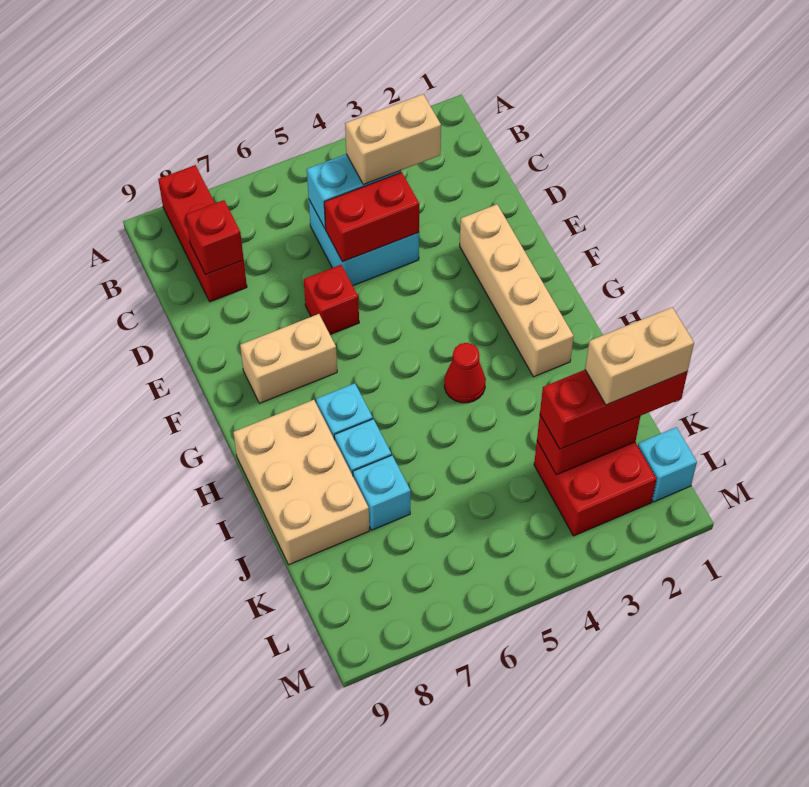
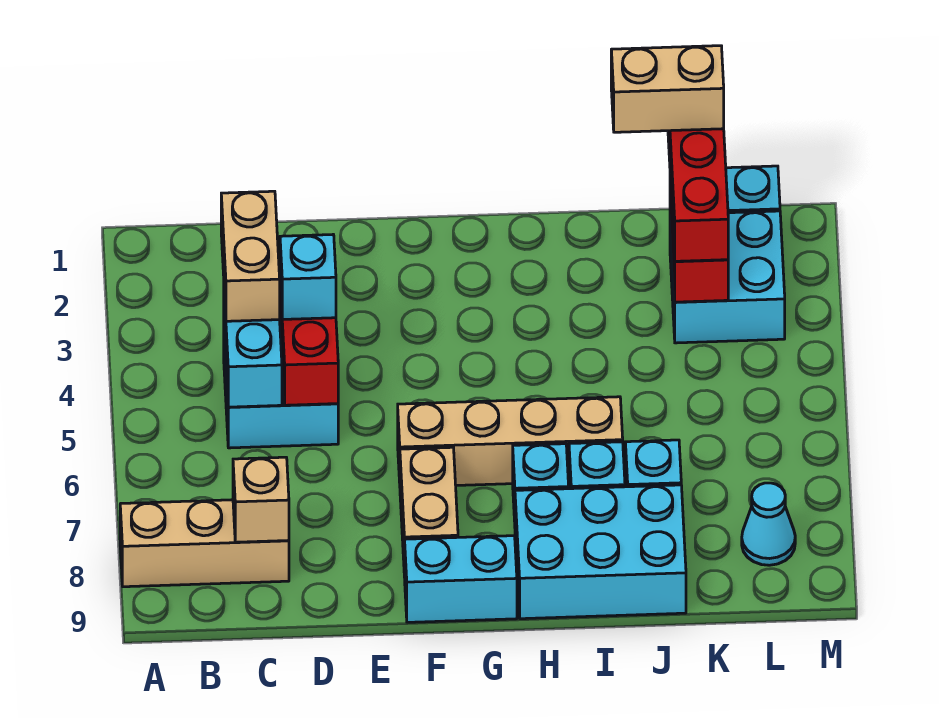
red 1x3 brick [158,165,247,302] -> tan 1x3 brick [120,500,289,587]
red 1x1 brick [186,200,244,274] -> tan 1x1 brick [233,457,289,542]
none -> cyan 1x1 brick [280,235,336,319]
tan 1x4 brick [460,204,574,377] -> tan 1x4 brick moved to [398,397,623,485]
red 1x1 brick [304,265,359,334] -> none
none -> cyan 1x2 brick [405,536,517,622]
red 1x1 cone [444,343,486,403] -> none
tan 2x3 brick [233,400,369,565] -> cyan 2x3 brick [515,485,686,619]
tan 1x2 brick [585,307,694,405] -> tan 1x2 brick turned to [611,46,724,132]
red 2x2 brick [534,441,657,536] -> cyan 2x2 brick [670,211,785,343]
none -> cyan 1x1 cone [742,483,795,565]

